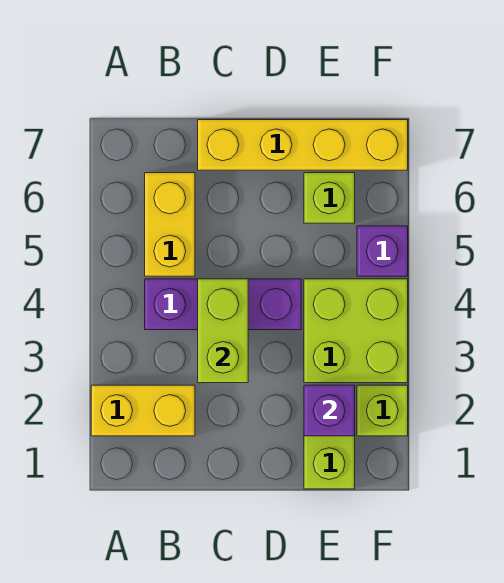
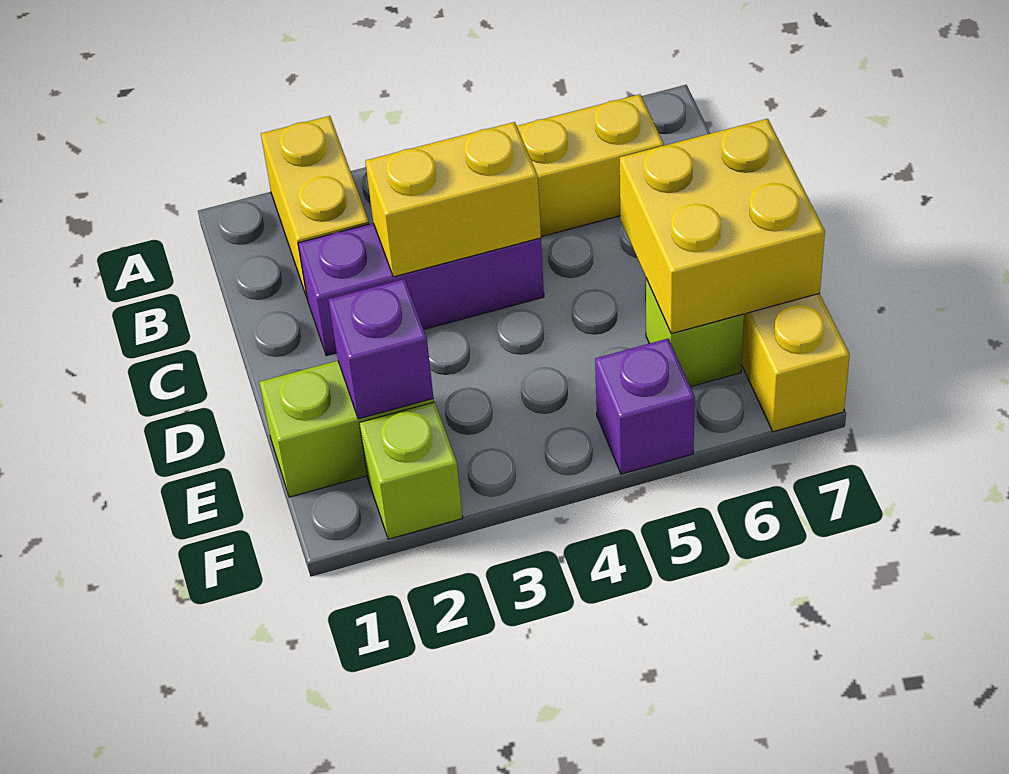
purple 1x3 brick [145,279,301,330] -> purple 1x3 brick turned to [298,223,544,356]
lime 1x2 brick [198,279,248,383] -> yellow 1x2 brick [365,122,541,277]
none -> yellow 2x2 brick [620,119,825,334]
lime 2x2 brick [304,279,408,383] -> none

